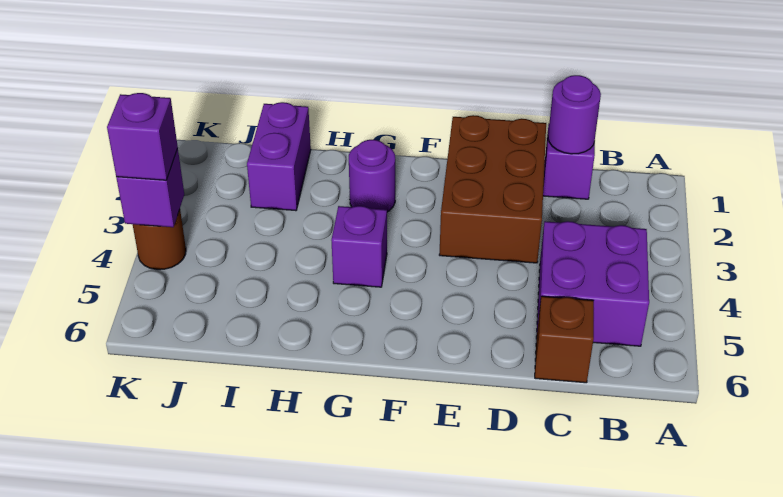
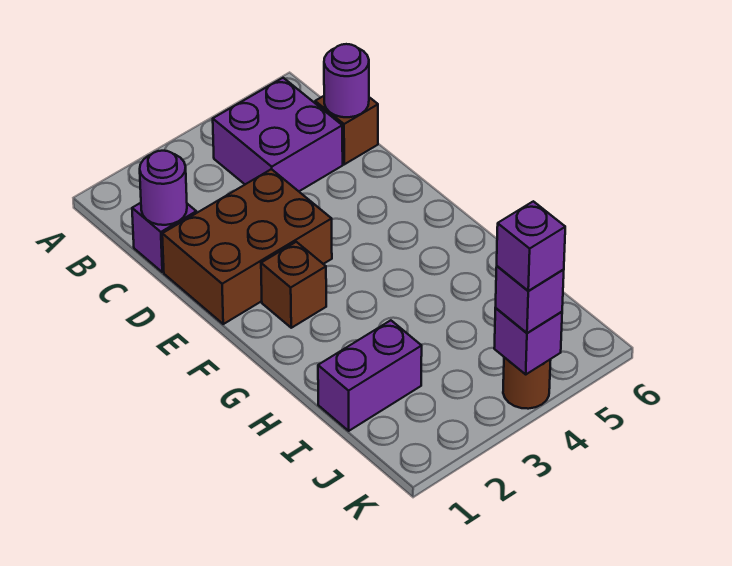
none -> brown 1x1 brick [261,242,326,328]
purple 1x1 round brick [349,140,395,212] -> purple 1x1 round brick moved to [324,44,369,117]
purple 1x1 brick [331,206,387,287] -> purple 1x1 brick moved to [497,201,565,291]

